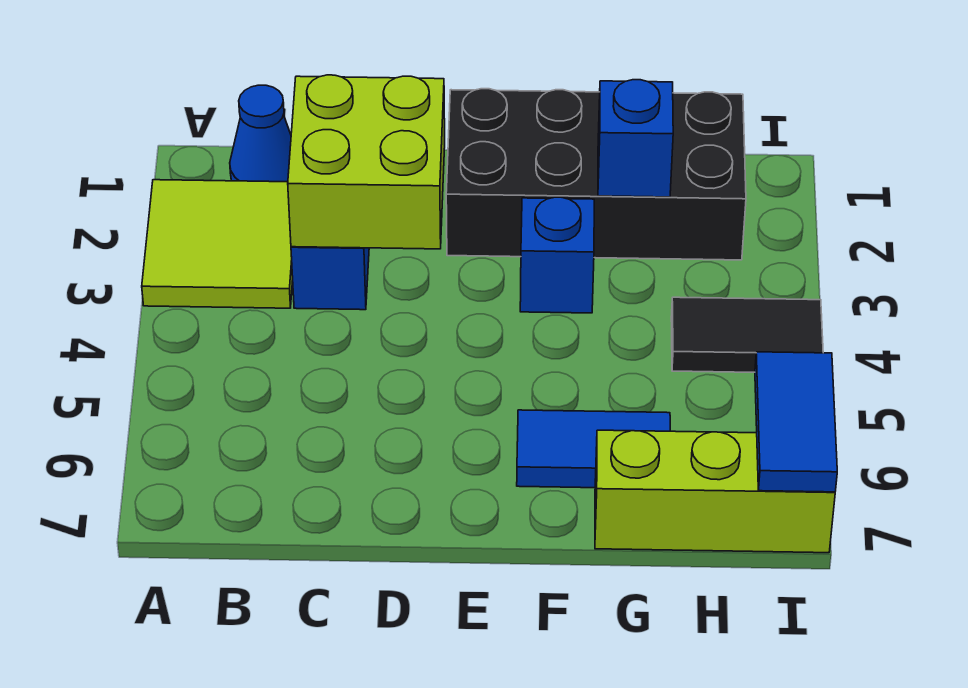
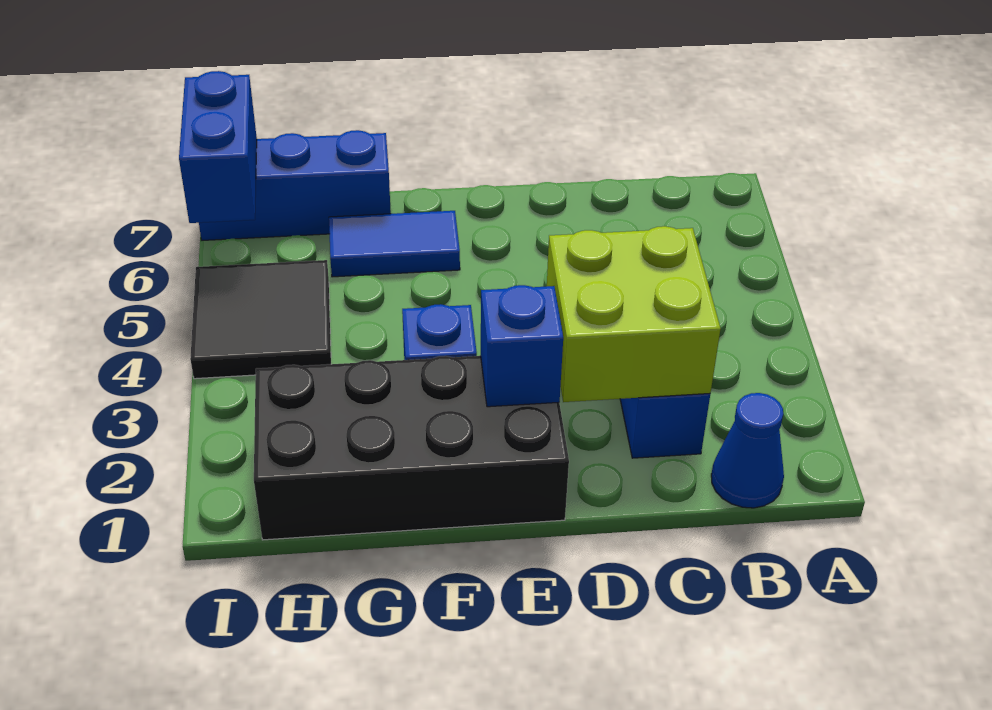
lime 2x2 tile [142,180,293,308] -> none
blue 1x1 brick [598,80,673,197] -> blue 1x1 brick moved to [481,285,563,407]
lime 1x3 brick [595,430,835,553] -> blue 1x3 brick [199,130,391,240]
black 1x2 tile [671,297,823,372] -> black 2x2 tile [190,260,331,379]
blue 1x2 tile [755,352,837,492] -> blue 1x2 brick [179,71,257,223]

